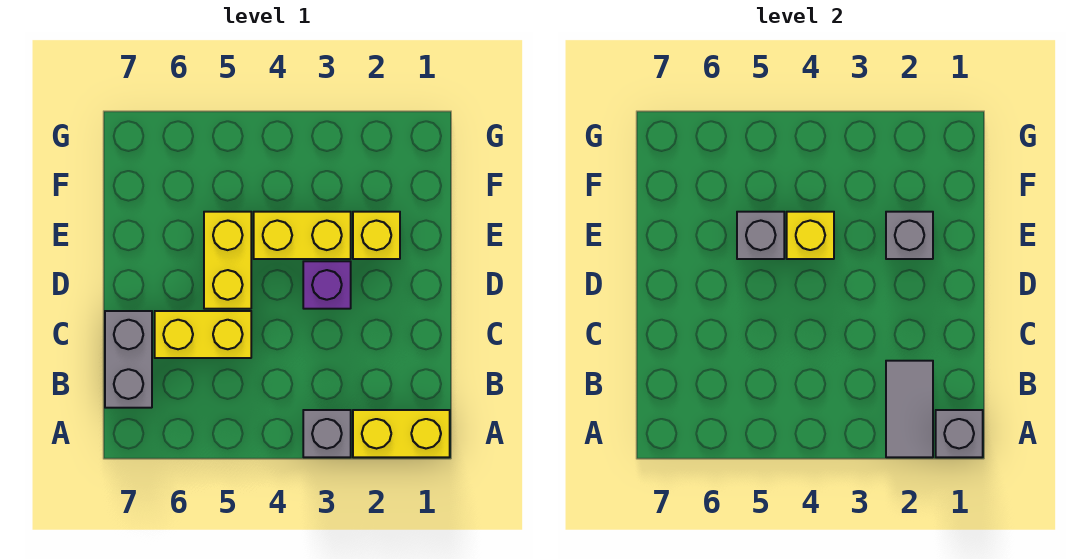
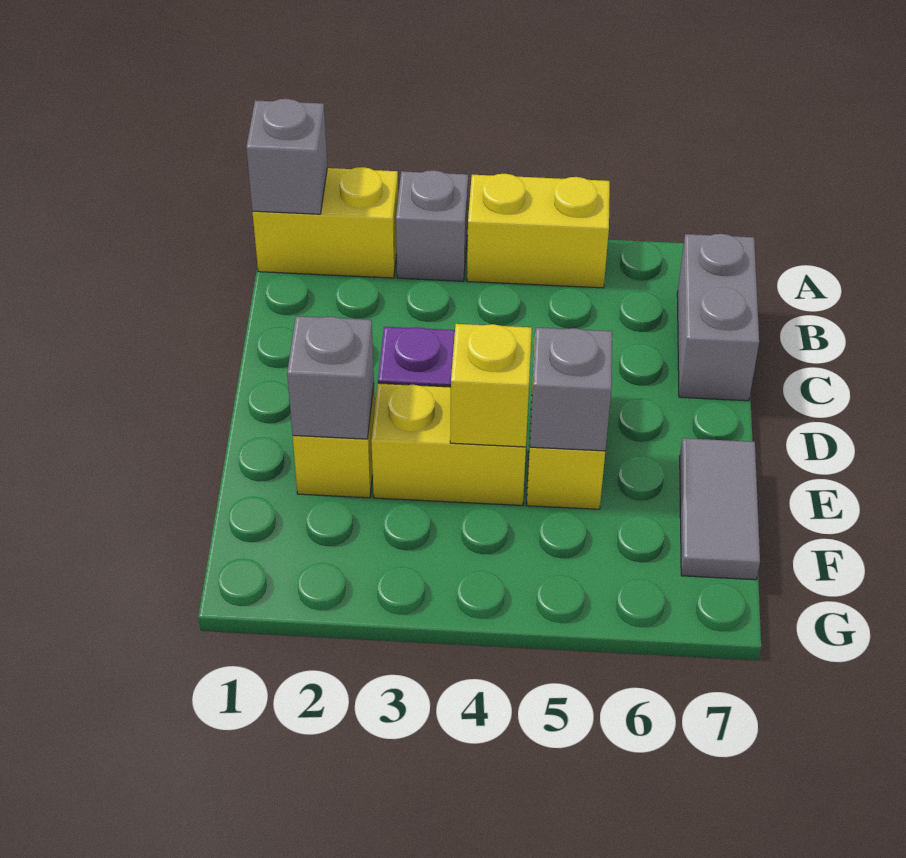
grey 1x2 tile [886,361,933,457] -> grey 1x2 tile moved to [680,438,760,580]
yellow 1x2 brick [155,311,251,358] -> yellow 1x2 brick moved to [467,174,610,288]

